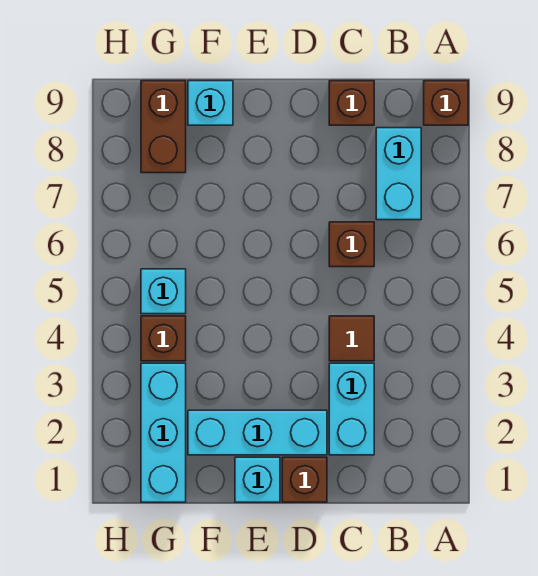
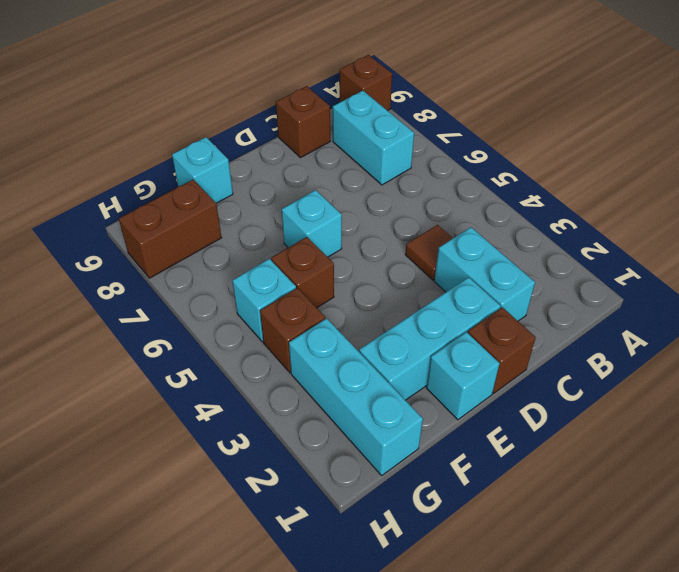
brown 1x1 brick [329,222,374,267] -> brown 1x1 brick moved to [271,237,334,308]
none -> cyan 1x1 brick [282,190,342,257]
brown 1x2 brick [141,81,186,173] -> brown 1x2 brick turned to [119,180,221,278]

